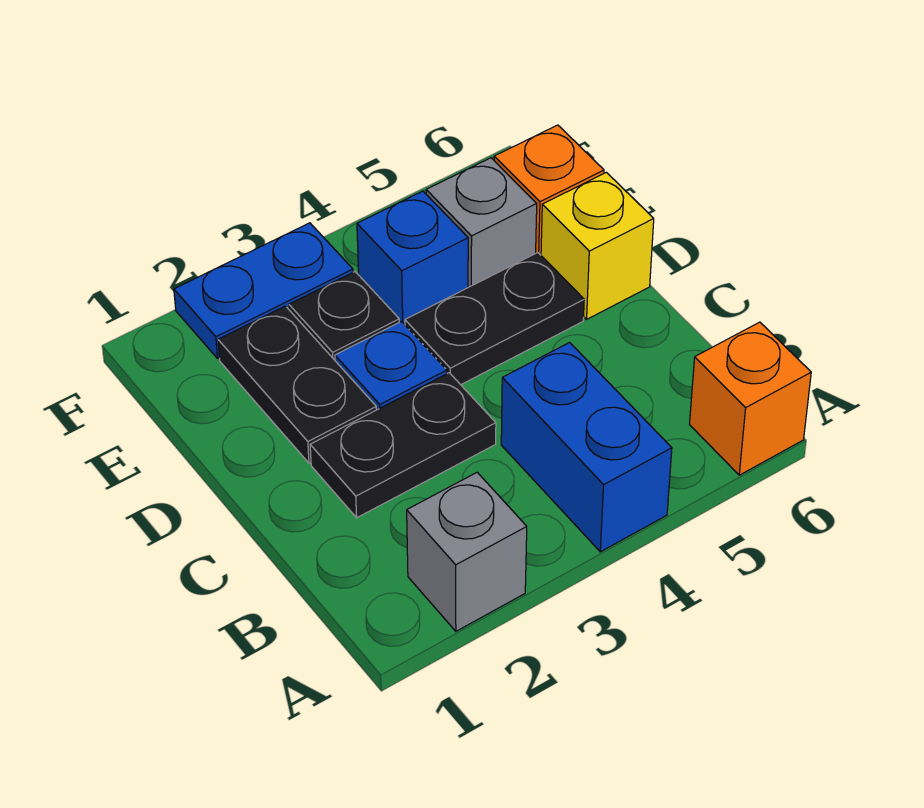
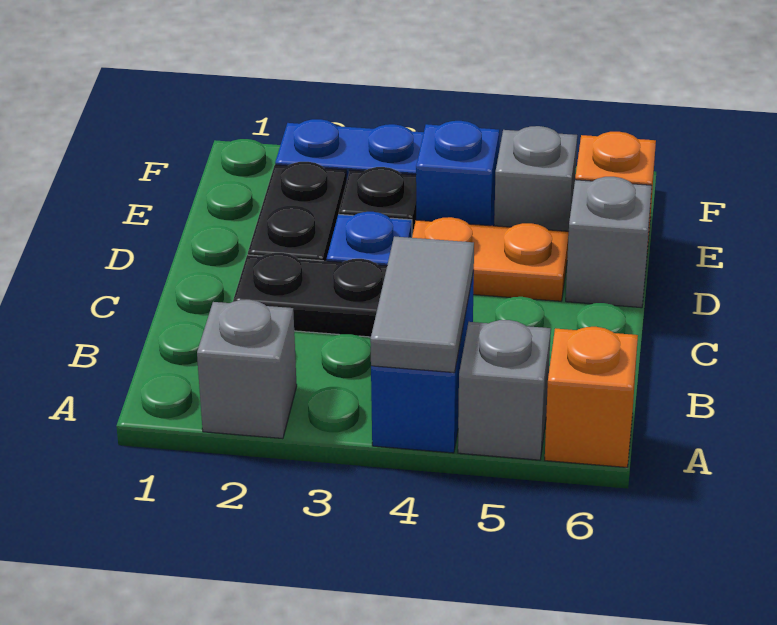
none -> grey 1x2 tile [370,236,474,373]
none -> grey 1x1 brick [458,320,551,460]
black 1x2 plate [405,253,584,385] -> orange 1x2 plate [412,217,569,301]
yellow 1x1 brick [541,172,654,319] -> grey 1x1 brick [566,177,652,308]

